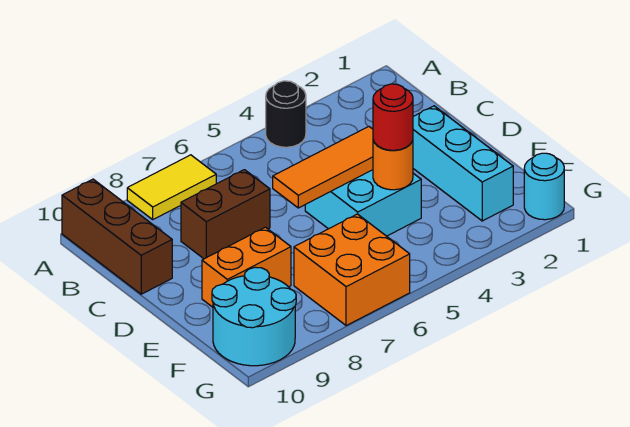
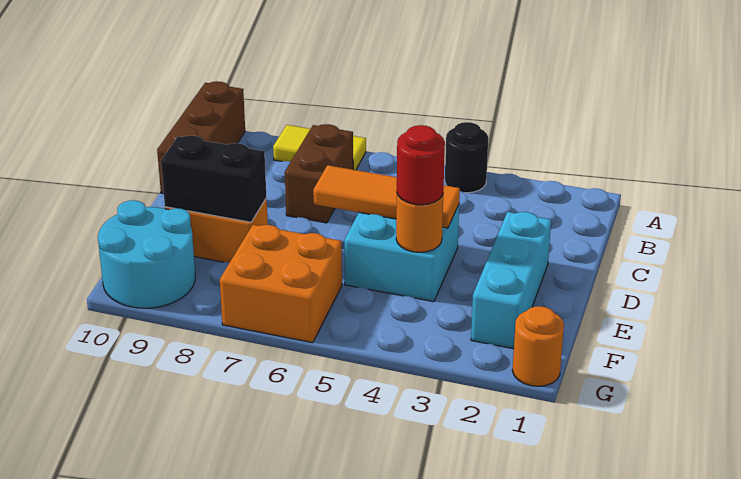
brown 1x2 brick [181,170,270,259] -> brown 1x2 brick turned to [285,124,353,223]
none -> black 1x2 brick [161,136,266,222]
cyan 1x1 round brick [524,153,564,220] -> orange 1x1 round brick [512,306,564,386]

